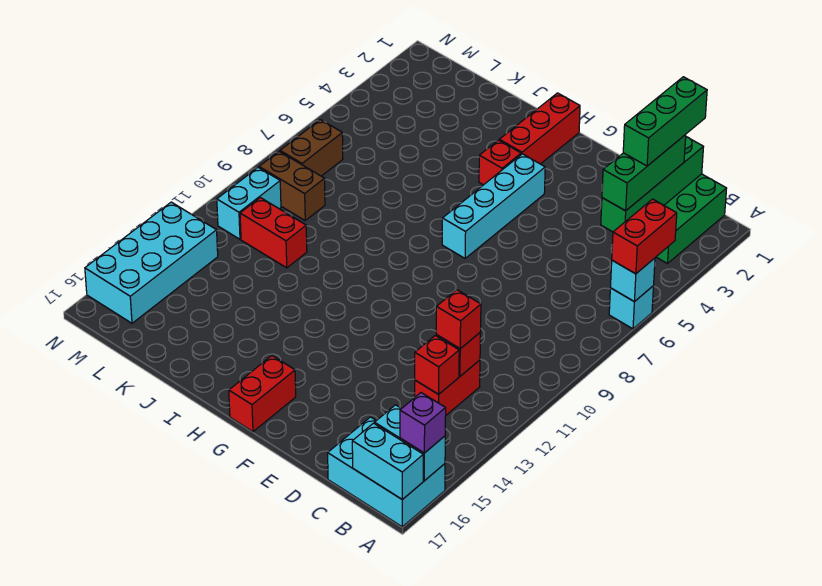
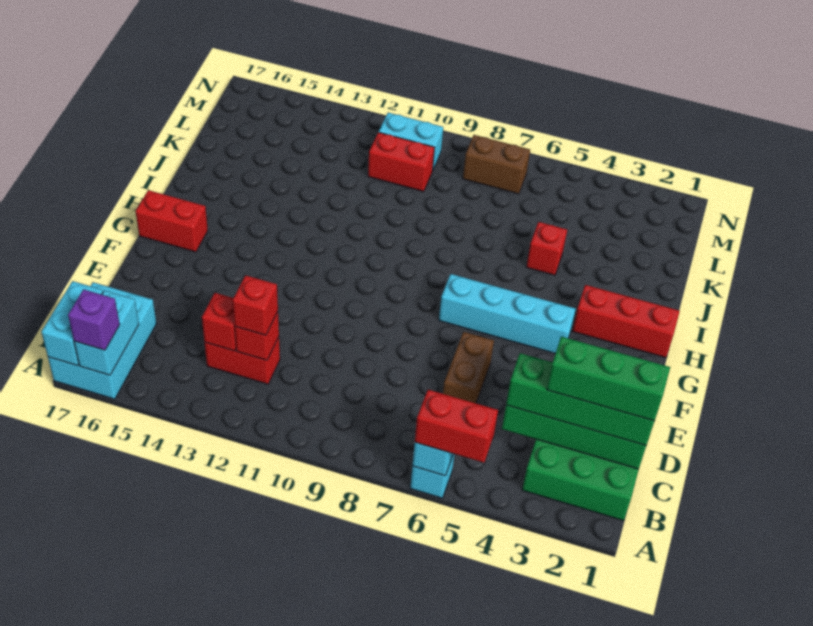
green 1x3 brick [602,135,686,211] -> green 1x4 brick [506,353,654,446]
red 1x1 brick [479,140,521,185] -> red 1x1 brick moved to [526,222,567,275]
red 1x2 brick [240,198,307,268] -> red 1x2 brick turned to [368,132,435,192]
brown 1x2 brick [259,151,325,220] -> brown 1x2 brick moved to [443,332,494,403]
cyan 2x4 brick [85,202,218,323] -> none

